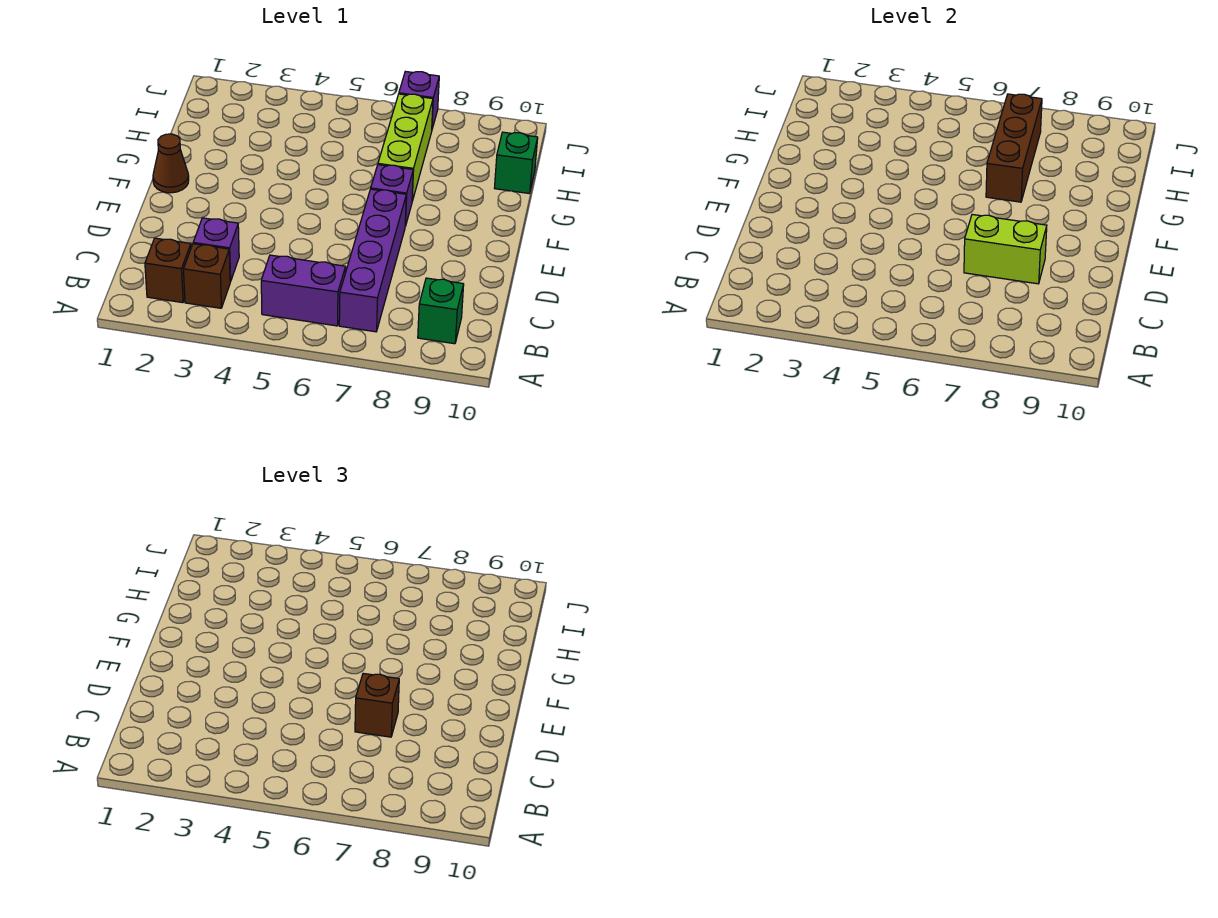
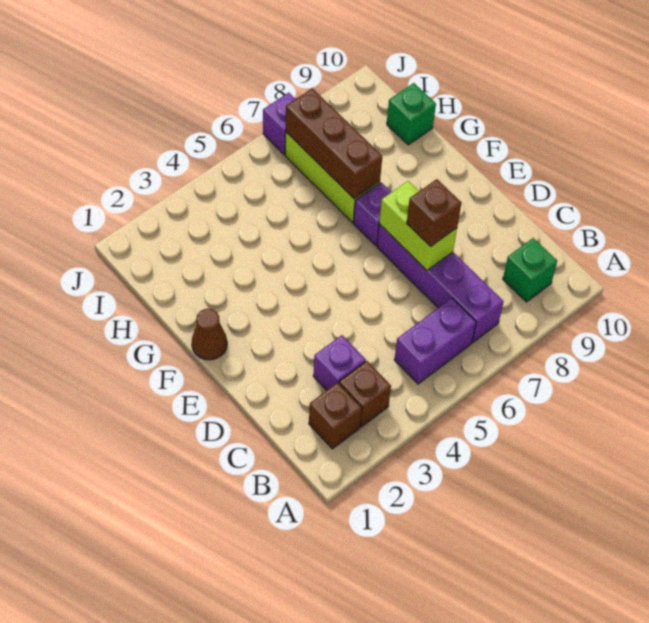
lime 1x2 brick [964,214,1047,284] -> lime 1x2 brick turned to [379,181,457,270]

